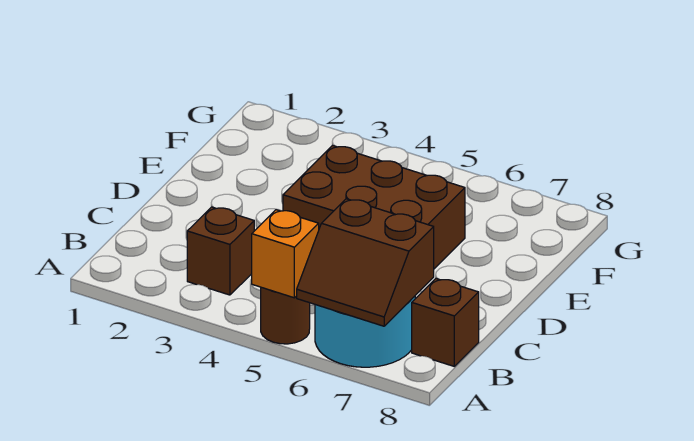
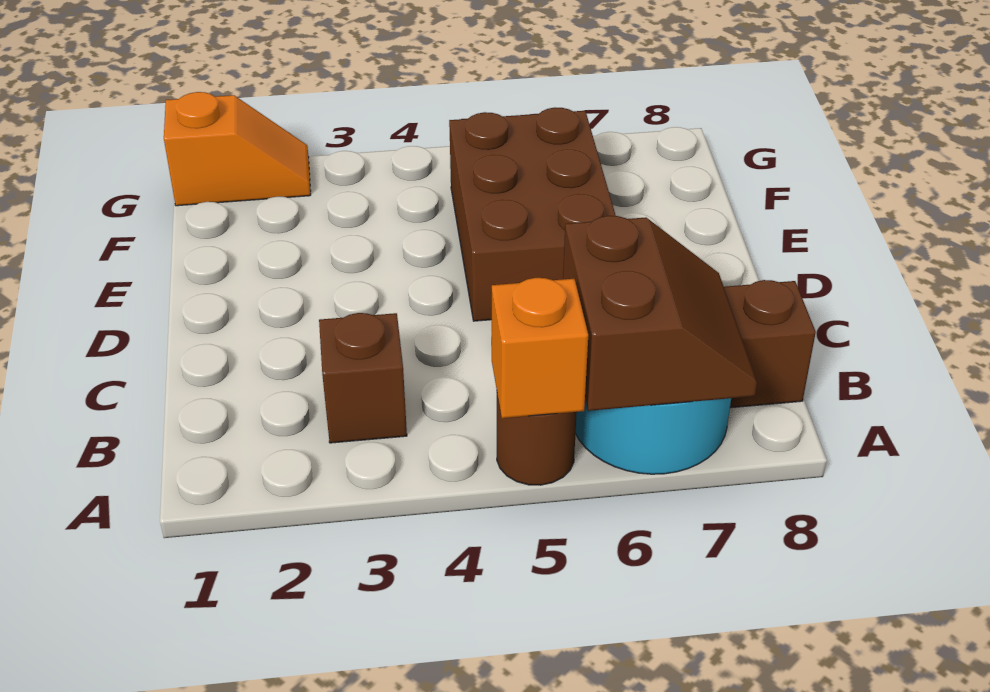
brown 2x2 slope [297,199,434,326] -> brown 2x2 slope turned to [563,216,757,411]
brown 2x3 brick [283,145,465,269] -> brown 2x3 brick turned to [449,108,616,321]
none -> orange 1x2 slope [164,92,311,206]

